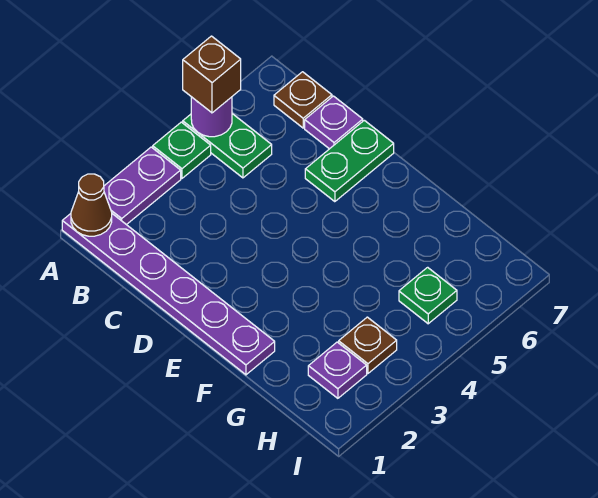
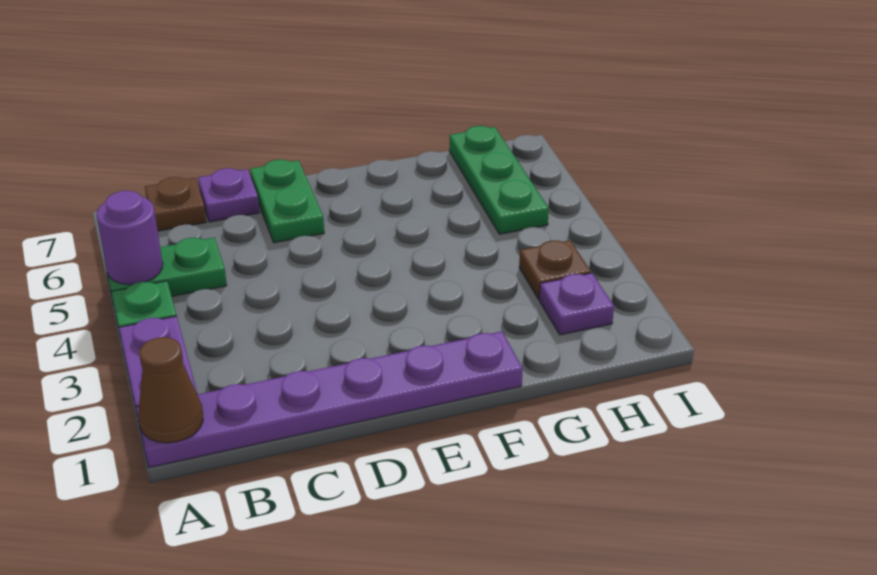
brown 1x1 brick [183,36,241,113] -> none
green 1x1 plate [399,267,457,324] -> green 1x3 plate [449,126,549,234]

